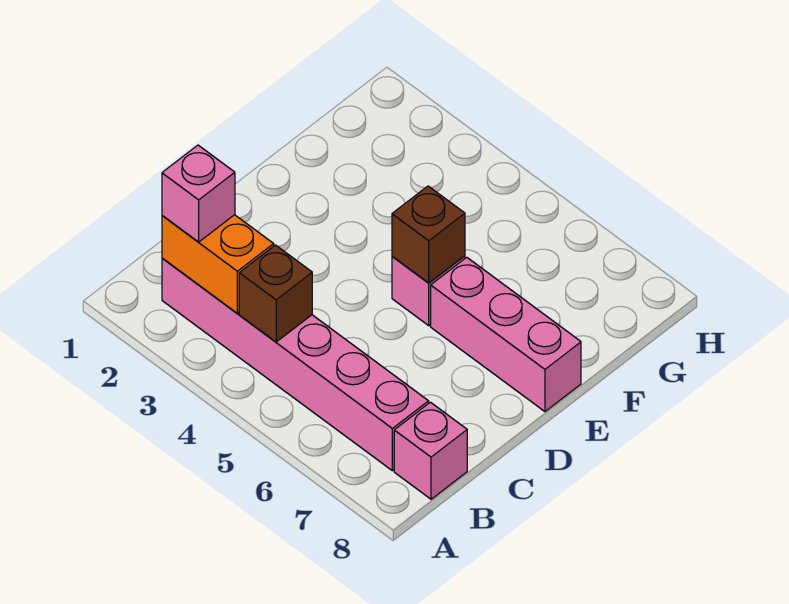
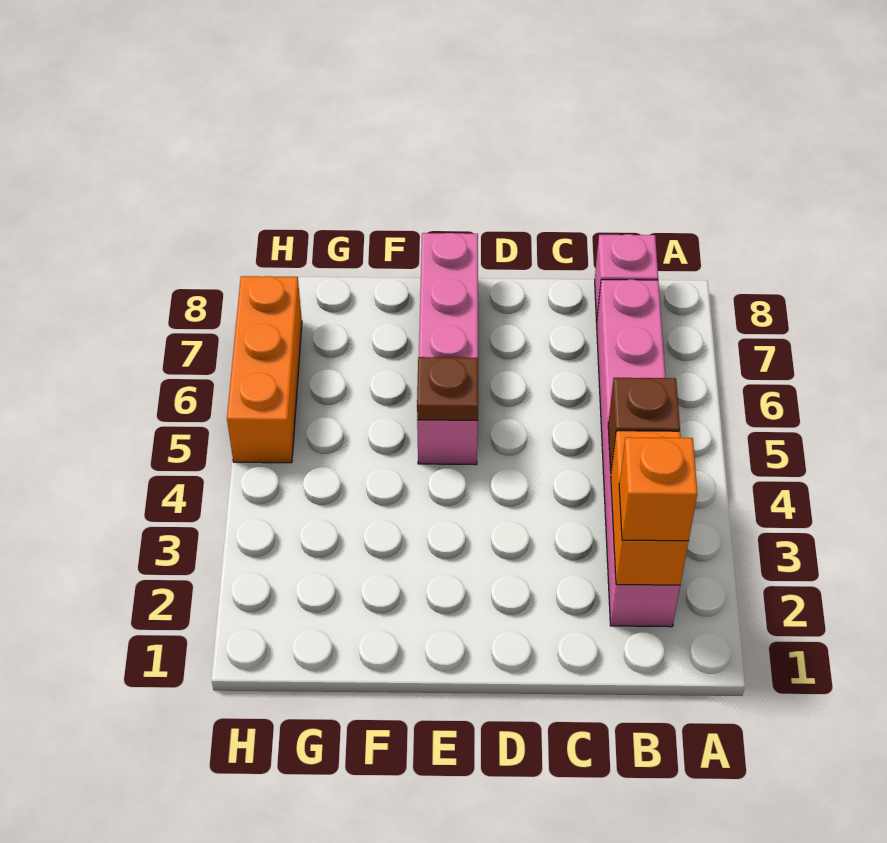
pink 1x1 brick [162,145,235,242] -> orange 1x1 brick [619,437,697,541]
brown 1x1 brick [392,186,465,283] -> brown 1x1 plate [417,357,478,420]
none -> orange 1x3 brick [227,276,302,463]

